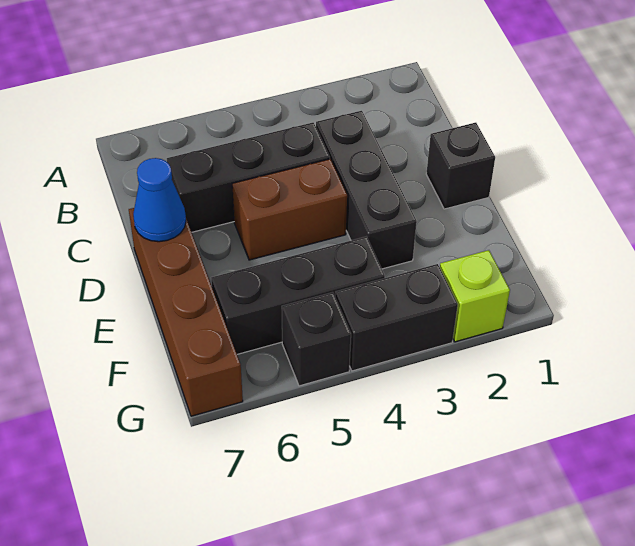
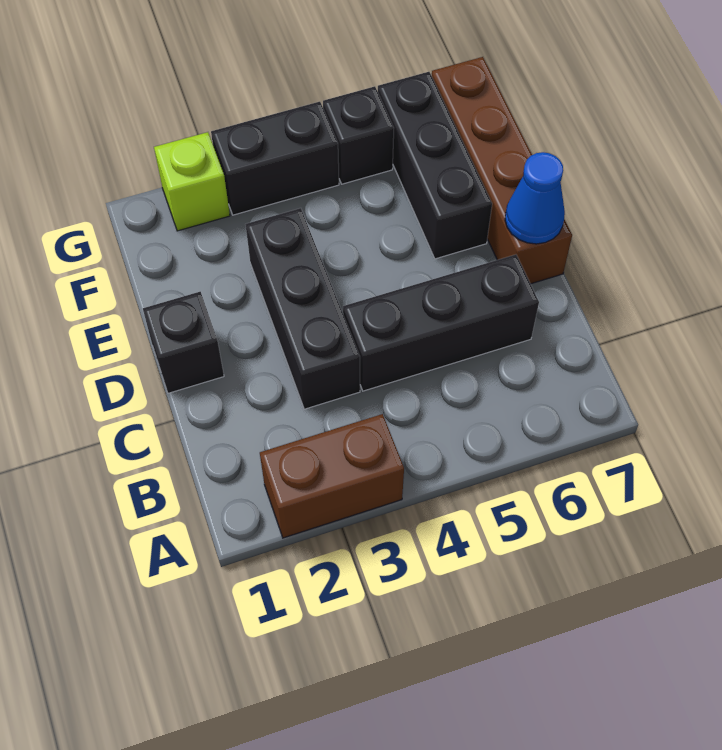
brown 1x2 brick [232,159,347,260] -> brown 1x2 brick moved to [260,414,404,538]
black 1x3 brick [211,237,385,354] -> black 1x3 brick turned to [378,72,492,259]

